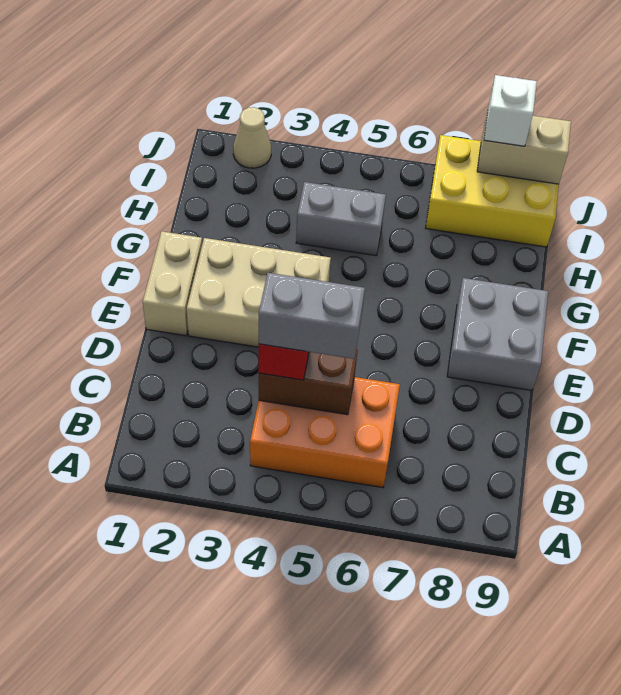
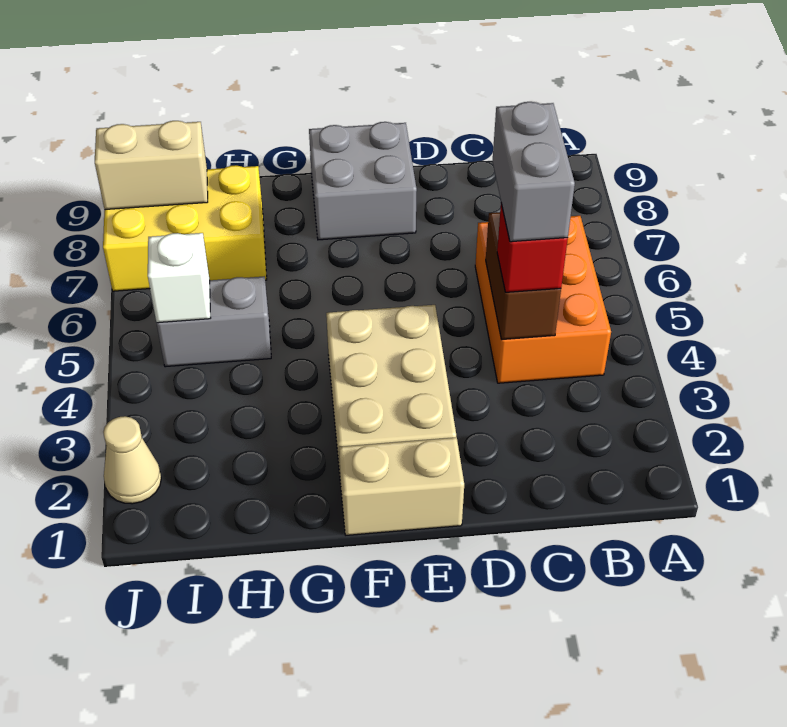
grey 1x2 brick [296,182,386,256] -> grey 1x2 brick turned to [157,276,271,367]
yellow 2x3 brick [426,135,559,247] -> yellow 2x3 brick turned to [103,165,267,291]
tan 1x2 brick [477,116,571,184] -> tan 1x2 brick turned to [95,121,208,210]
white 1x1 brick [484,75,537,146] -> white 1x1 brick moved to [148,233,210,323]

